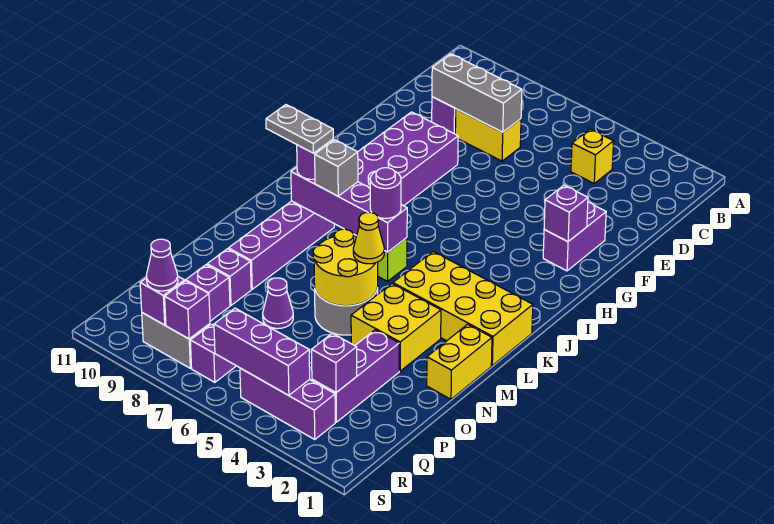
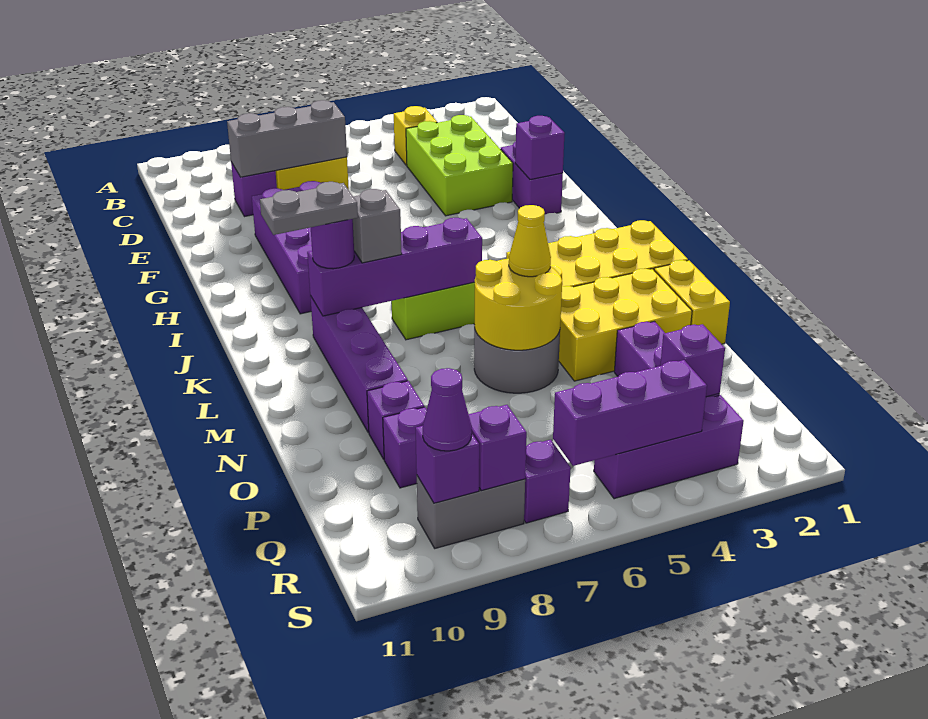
none -> lime 2x3 brick [406,115,513,216]
purple 1x1 round brick [370,168,401,218] -> none
yellow 2x2 brick [351,284,441,371] -> yellow 2x3 brick [559,269,692,381]
purple 1x1 cone [263,278,293,329] -> none

